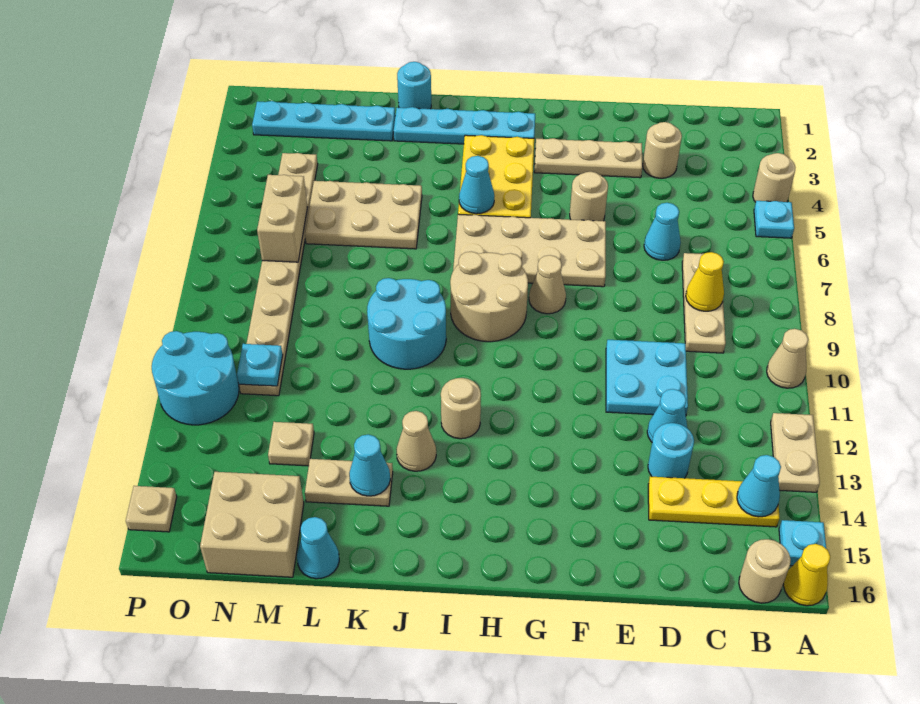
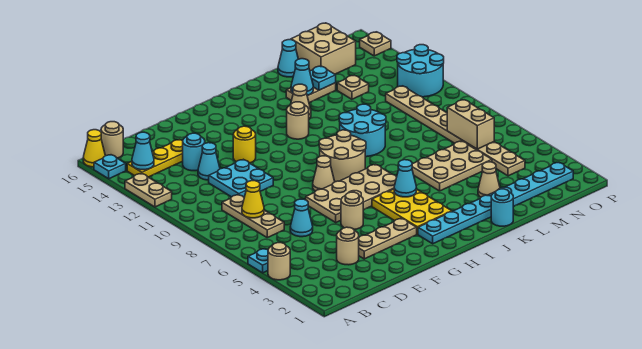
tan 1x1 cone [767,329,808,388] -> tan 1x1 cone moved to [478,162,500,197]
none -> yellow 1x1 round brick [233,126,256,163]
cyan 1x1 plate [237,344,283,386] -> cyan 1x1 plate moved to [310,66,336,90]

